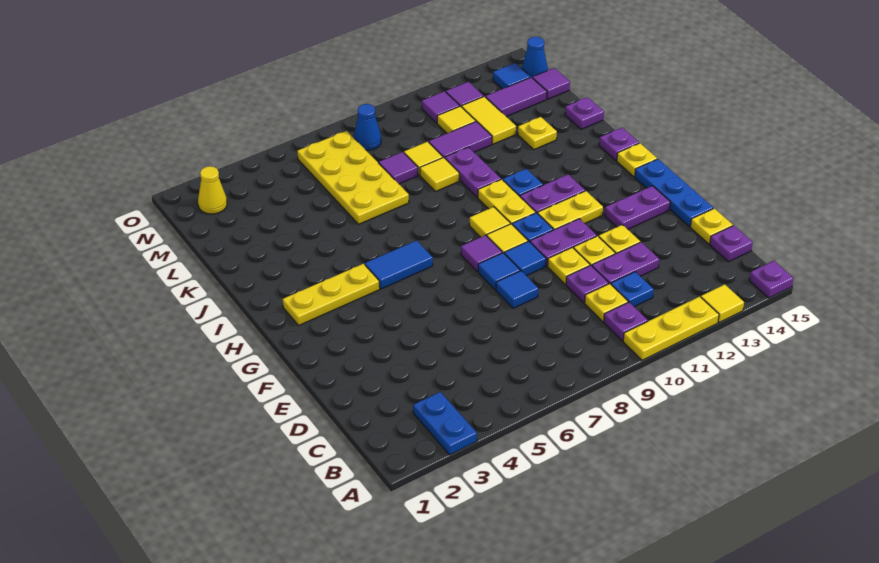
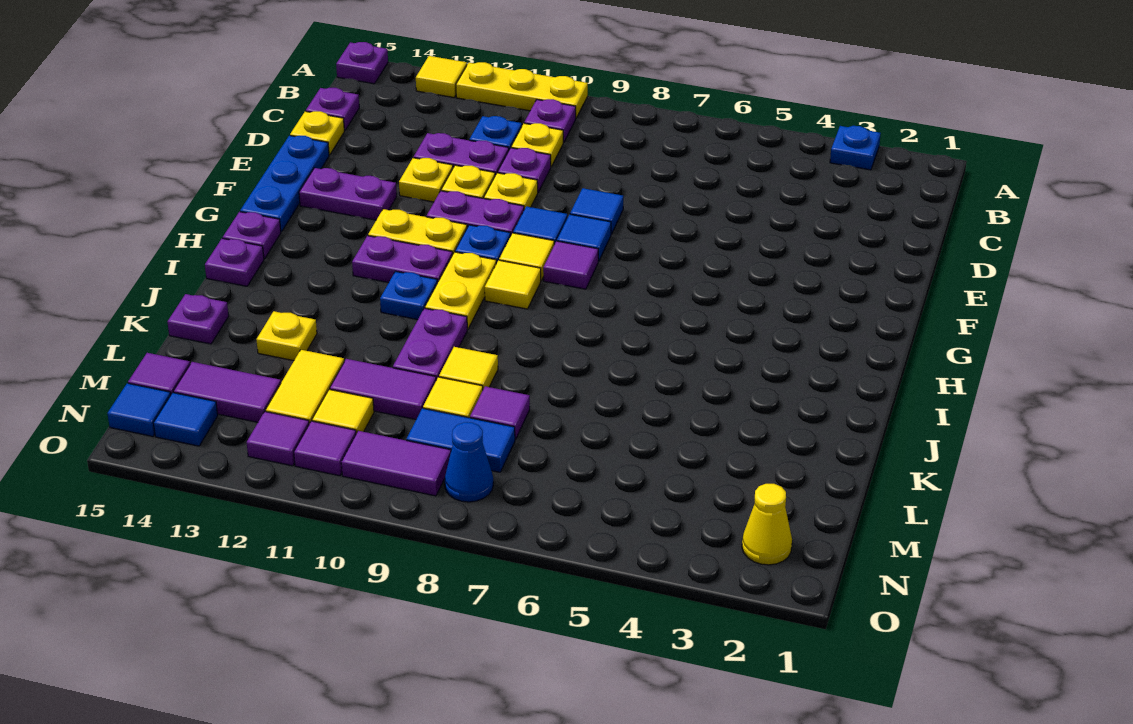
blue 1x2 plate [413,392,477,455] -> blue 1x1 plate [830,126,881,170]
yellow 1x3 plate [283,264,380,325] -> none
blue 1x2 tile [365,241,433,289] -> blue 1x2 tile moved to [406,408,515,472]
yellow 1x1 plate [617,143,657,177] -> purple 1x1 plate [223,212,281,259]
yellow 2x4 plate [297,131,409,224] -> none
none -> purple 1x2 tile [341,431,451,496]
blue 1x1 cone [522,37,548,77] -> blue 1x1 tile [107,383,171,436]

